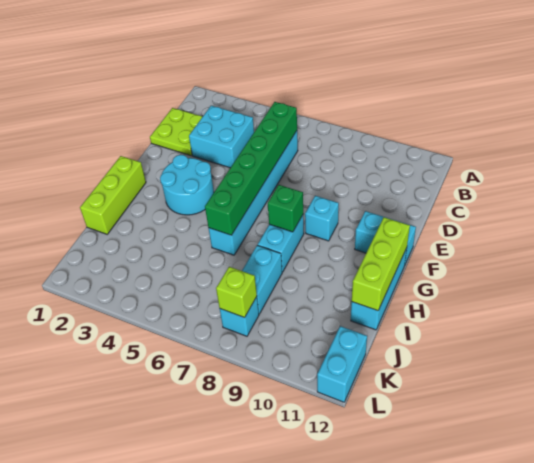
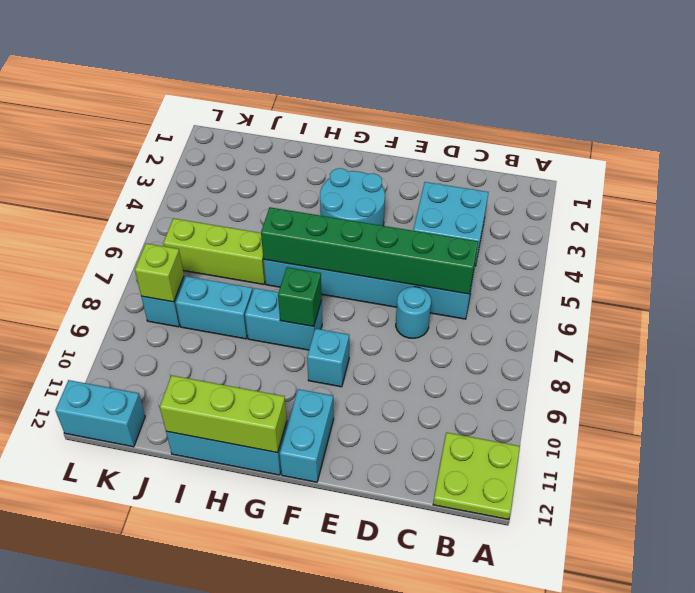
lime 2x2 plate [150,108,202,156] -> lime 2x2 plate moved to [433,433,520,520]
none -> cyan 1x1 round brick [396,287,431,338]
lime 1x3 brick [80,156,146,234] -> lime 1x3 brick moved to [163,218,265,284]

